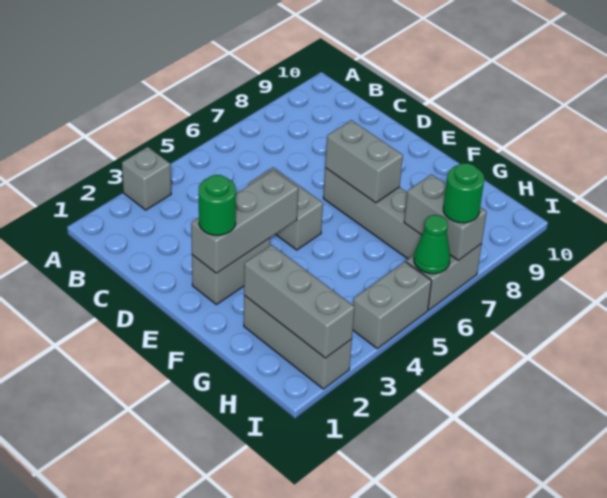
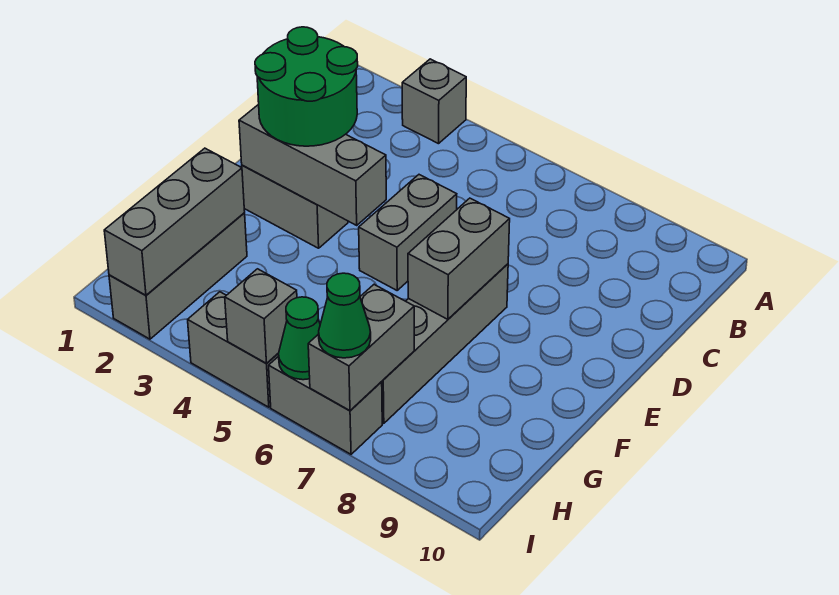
green 1x1 round brick [199,175,236,235] -> green 2x2 round brick [255,27,358,146]
none -> grey 1x1 brick [225,269,297,363]
green 1x1 round brick [443,163,484,223] -> green 1x1 cone [319,273,371,358]

